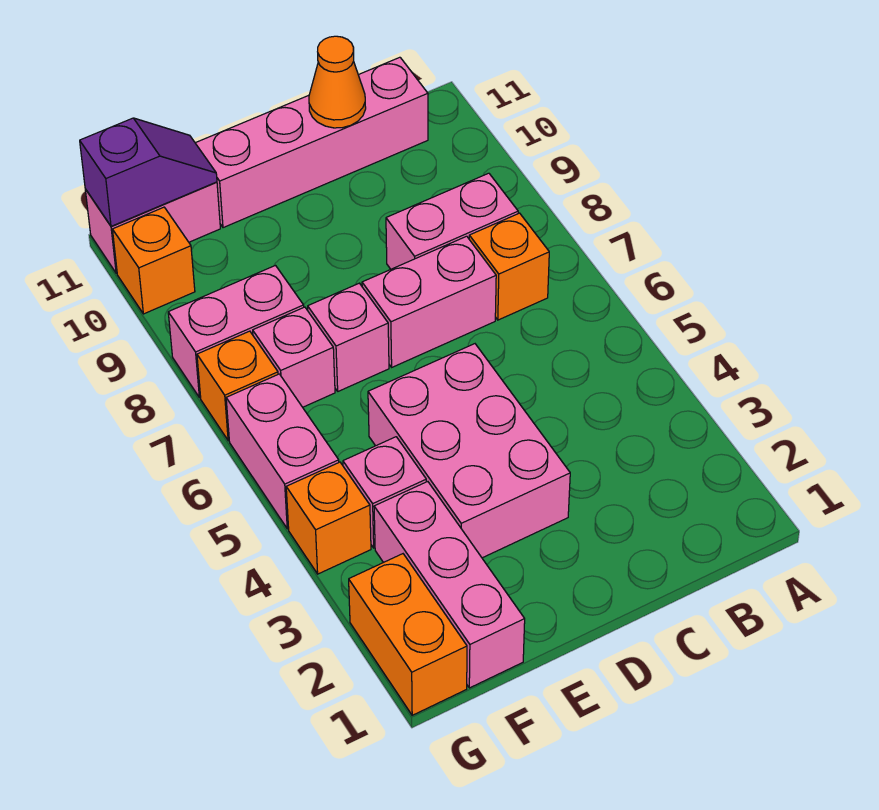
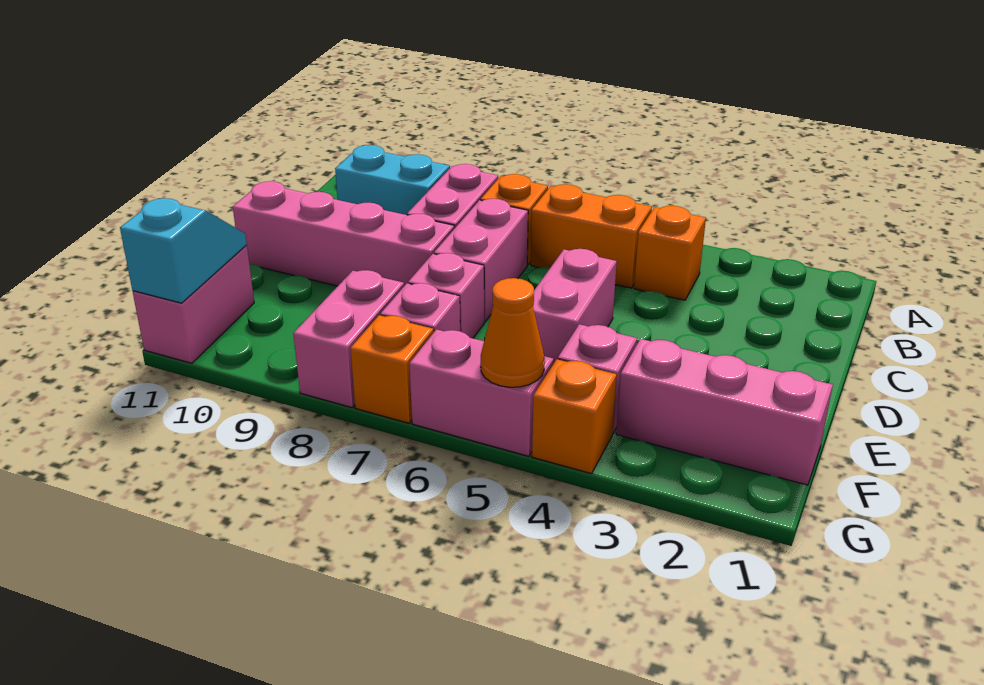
none -> cyan 1x2 brick [335,145,450,215]
pink 1x4 brick [196,57,428,228] -> pink 1x4 brick turned to [233,181,454,286]
orange 1x1 cone [309,36,366,128] -> orange 1x1 cone moved to [481,278,545,387]
pink 2x3 brick [368,344,570,558] -> pink 1x2 brick [533,249,617,364]
purple 1x2 slope [80,118,217,226] -> cyan 1x2 slope [120,198,247,303]
orange 1x2 brick [349,554,467,715] -> orange 1x2 brick moved to [531,184,652,288]
orange 1x1 brick [113,207,195,314] -> orange 1x1 brick moved to [634,206,706,300]

